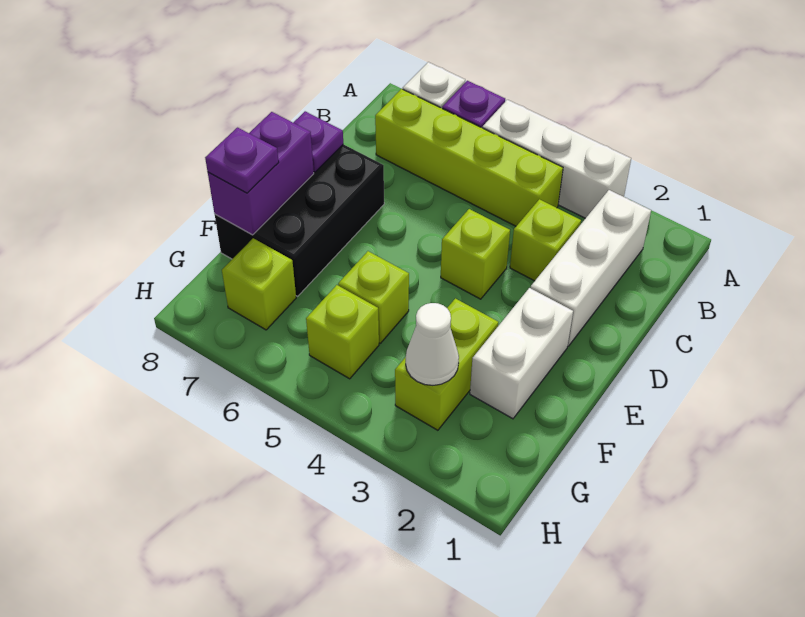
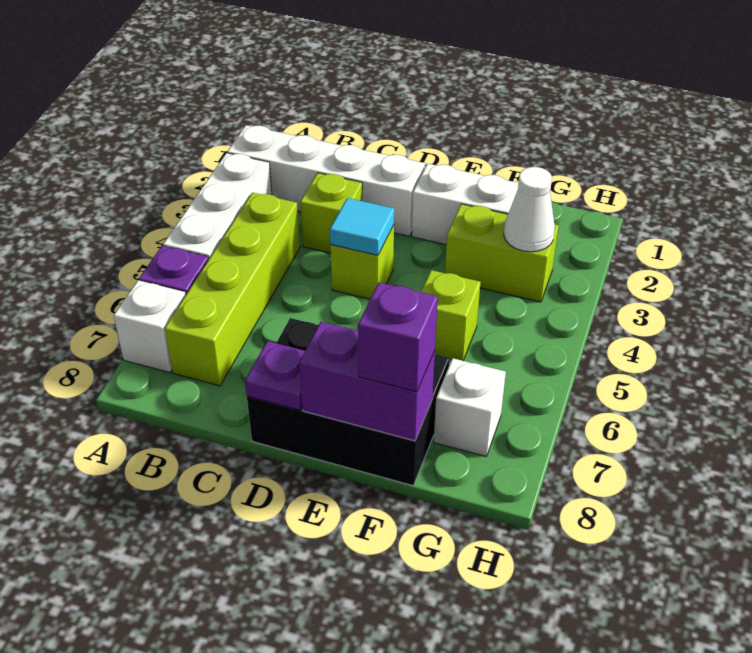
white 1x3 brick [531,190,651,346] -> white 1x4 brick [227,125,425,236]
none -> cyan 1x1 tile [330,198,394,255]
purple 1x1 plate [205,128,279,193] -> purple 1x1 brick [358,282,438,392]
lime 1x1 brick [306,285,379,379] -> none
lime 1x1 brick [222,238,296,330] -> white 1x1 brick [434,358,506,456]

